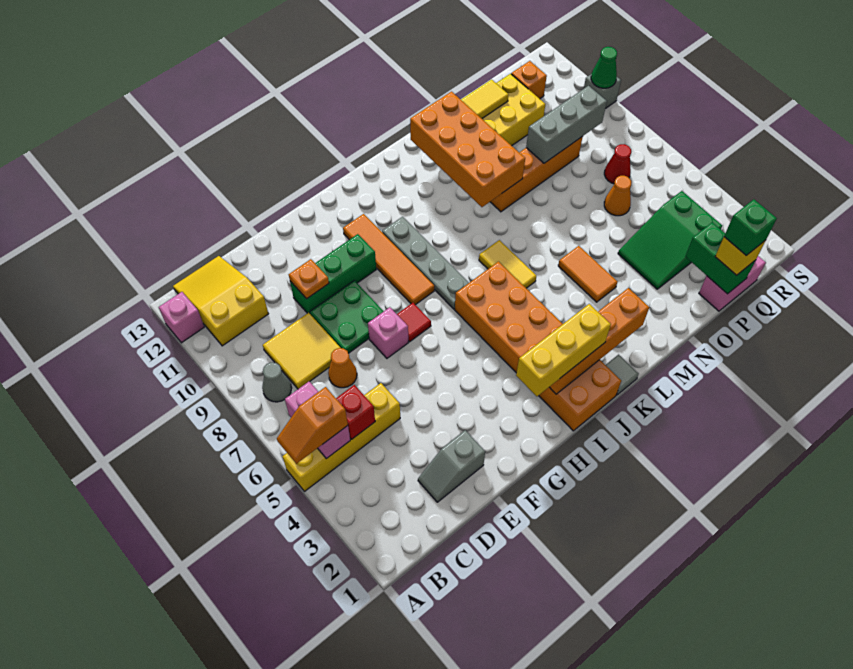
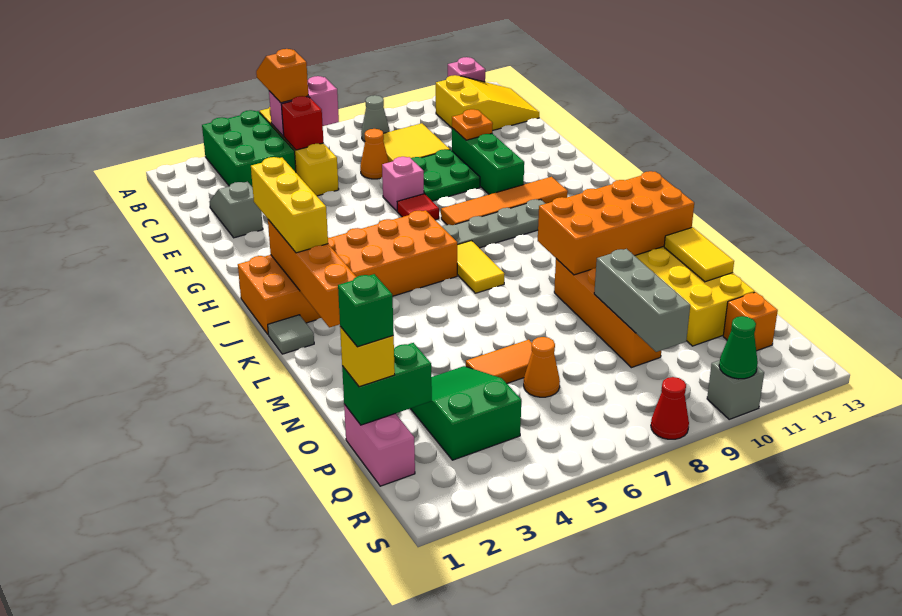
none -> green 2x3 brick [202,110,296,187]
yellow 1x2 tile [479,240,536,288] -> yellow 1x2 tile turned to [457,241,505,293]
orange 1x2 tile [558,246,618,302] -> orange 1x2 tile moved to [466,340,532,383]
red 1x1 cone [604,144,631,184] -> red 1x1 cone moved to [651,377,689,439]

